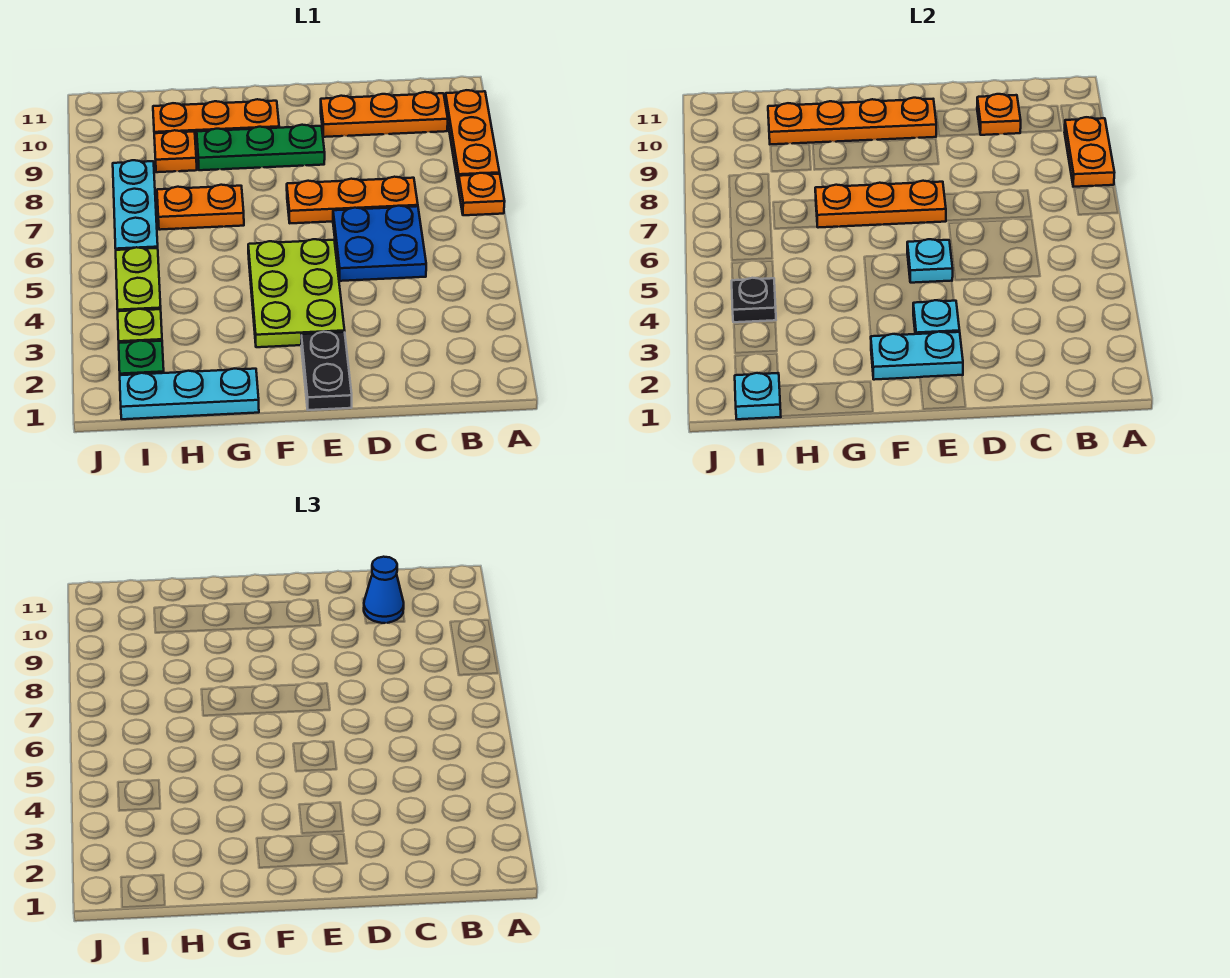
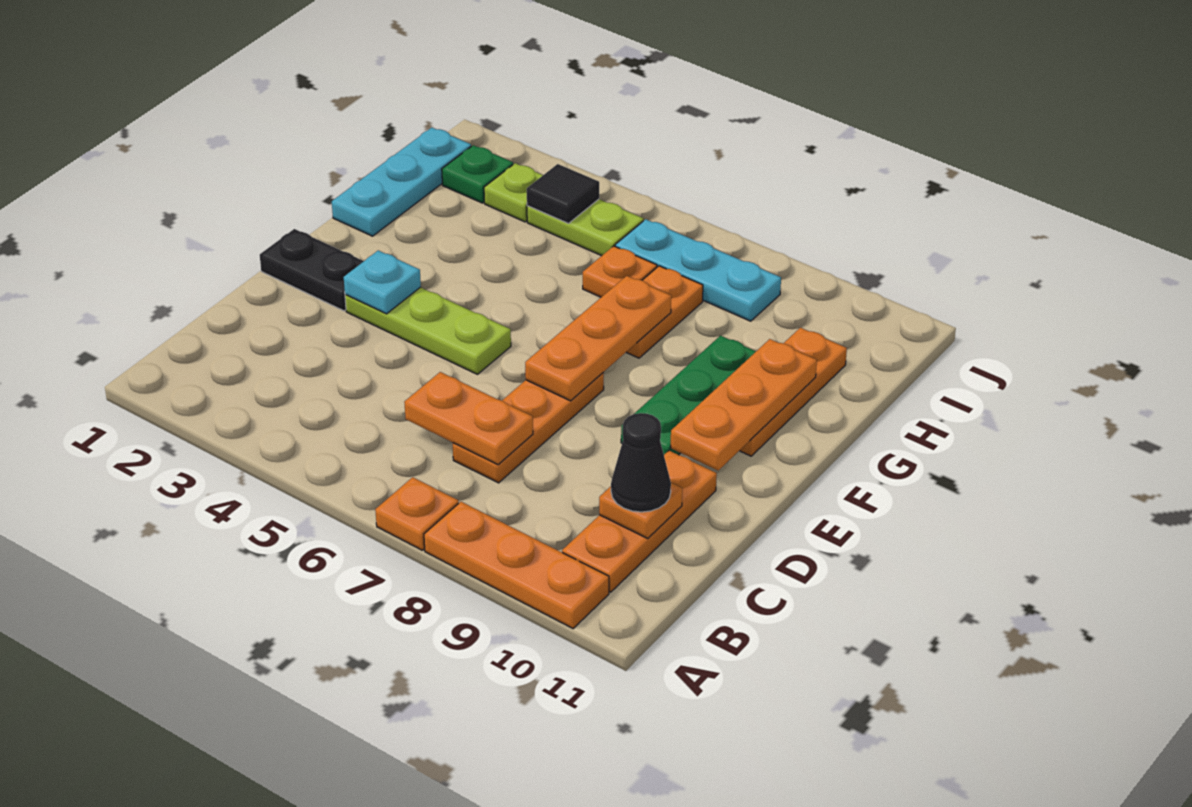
orange 1x2 plate [1064,117,1115,187] -> orange 1x2 plate moved to [404,372,533,465]
blue 2x2 plate [333,206,426,281] -> none
blue 1x1 cone [364,557,404,623] -> black 1x1 cone [611,413,671,512]
cyan 1x2 plate [871,332,963,380] -> none
lime 2x3 plate [248,239,345,347] -> lime 1x3 plate [345,287,511,374]
cyan 1x1 plate [907,239,953,283] -> none
orange 1x4 plate [768,98,936,144] -> orange 1x3 plate [671,339,817,470]
orange 1x1 plate [154,130,197,172] -> orange 1x1 plate moved to [583,246,657,297]
cyan 1x1 plate [735,373,781,419] -> none
black 1x1 plate [732,278,776,322] -> black 1x1 tile [527,164,599,223]

